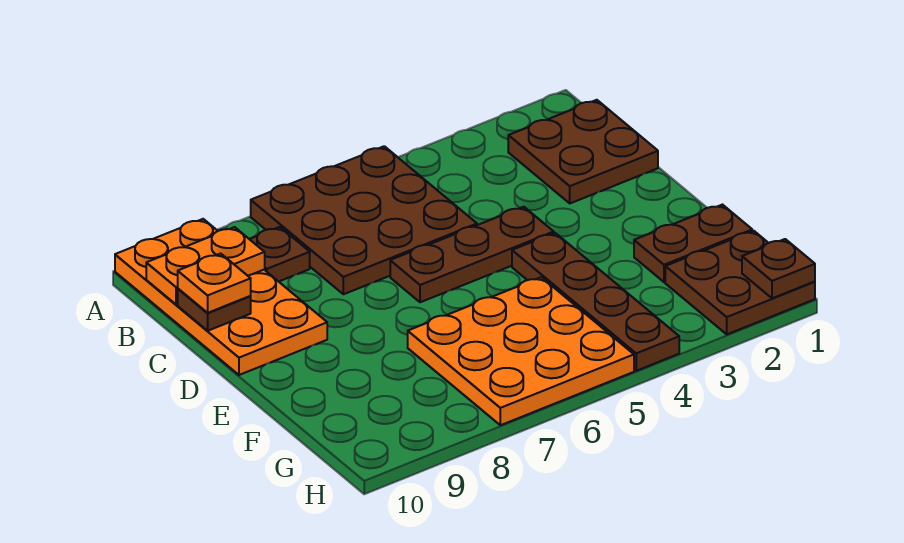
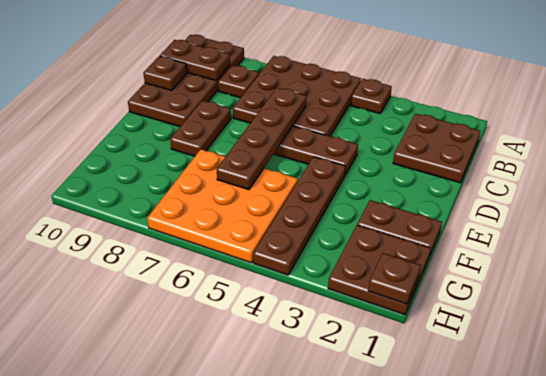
none -> brown 1x1 plate [351,79,392,114]
orange 2x4 plate [115,219,327,375] -> brown 2x4 plate [128,35,244,127]
orange 1x2 plate [146,227,265,305] -> brown 1x2 plate [160,40,230,81]
none -> brown 1x4 plate [217,88,306,190]
orange 1x1 plate [178,253,251,313] -> none
none -> brown 1x2 plate [170,101,231,156]

